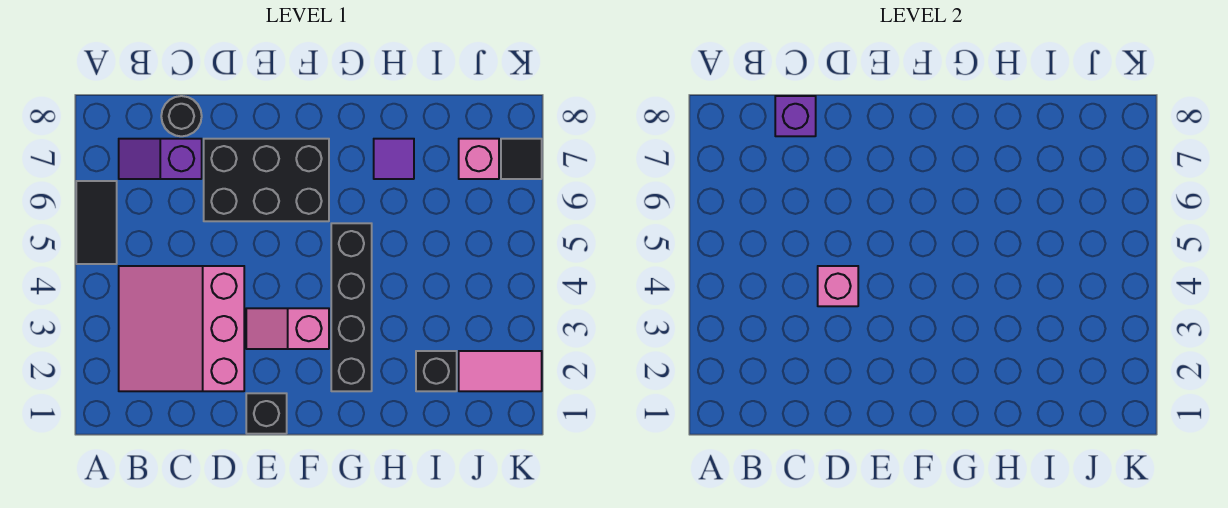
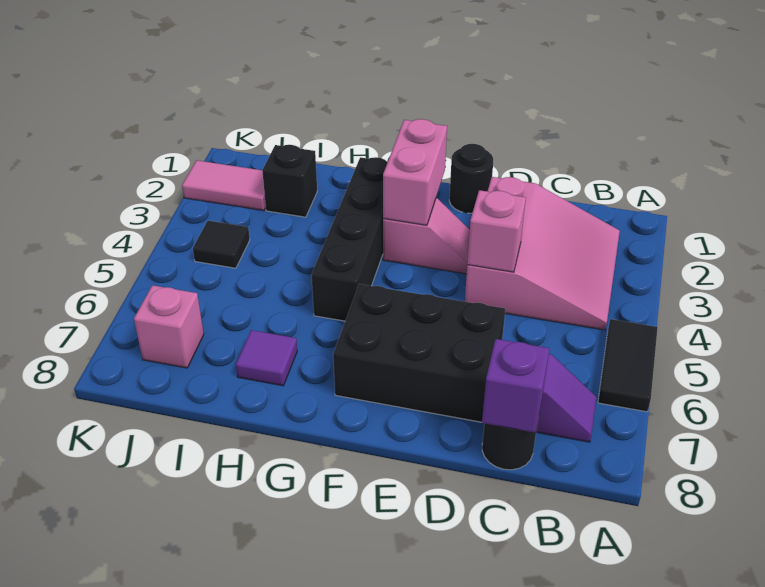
black 1x1 brick [246,393,287,434] -> black 1x1 round brick [449,144,493,213]
none -> pink 1x2 brick [383,119,447,225]
black 1x1 tile [501,139,542,179] -> black 1x1 tile moved to [193,221,250,268]

